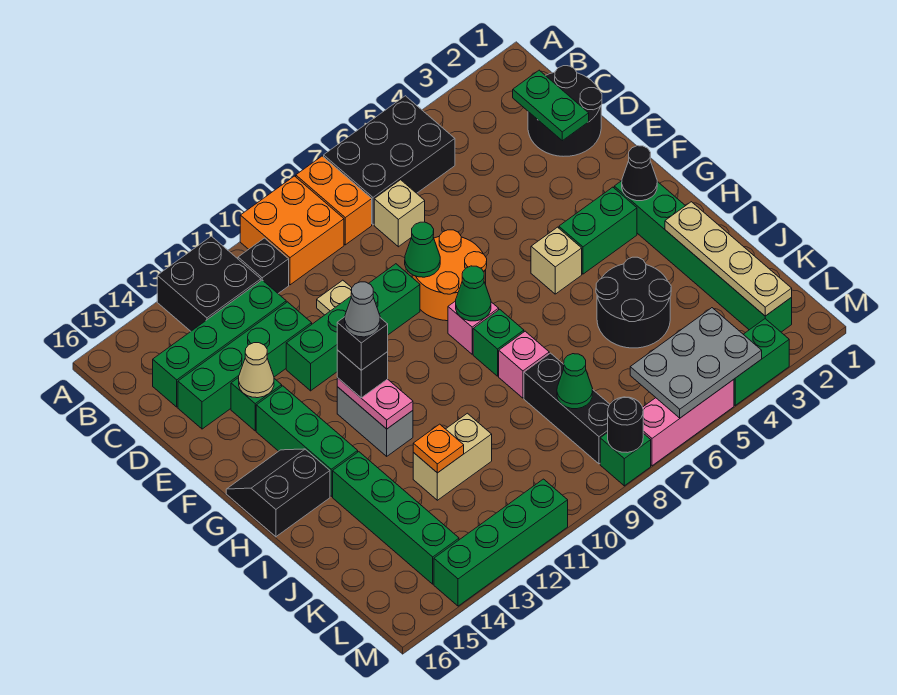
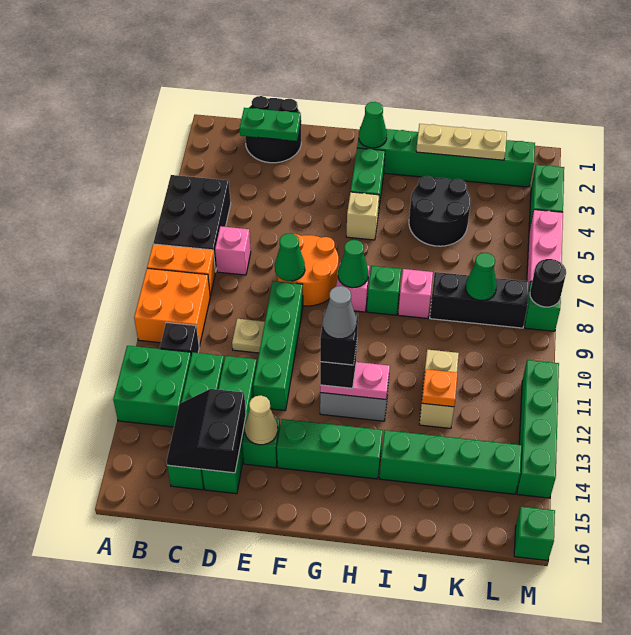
black 2x2 brick [157,236,261,331] -> green 2x2 brick [113,346,191,427]
tan 1x1 brick [374,180,425,247] -> pink 1x1 brick [215,226,251,275]
black 1x1 cone [622,146,657,201] -> green 1x1 cone [359,102,387,148]
black 2x2 slope [226,449,330,537] -> black 2x2 slope moved to [167,389,246,473]
tan 1x4 plate [665,202,792,316] -> tan 1x3 plate [416,124,507,160]
grey 2x3 plate [630,308,762,418] -> none
none -> green 1x1 brick [514,507,555,561]

